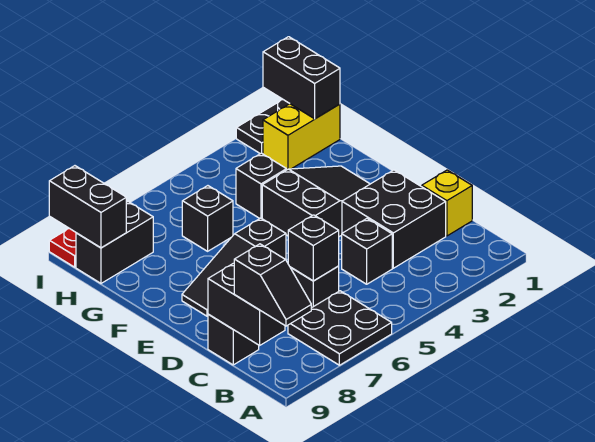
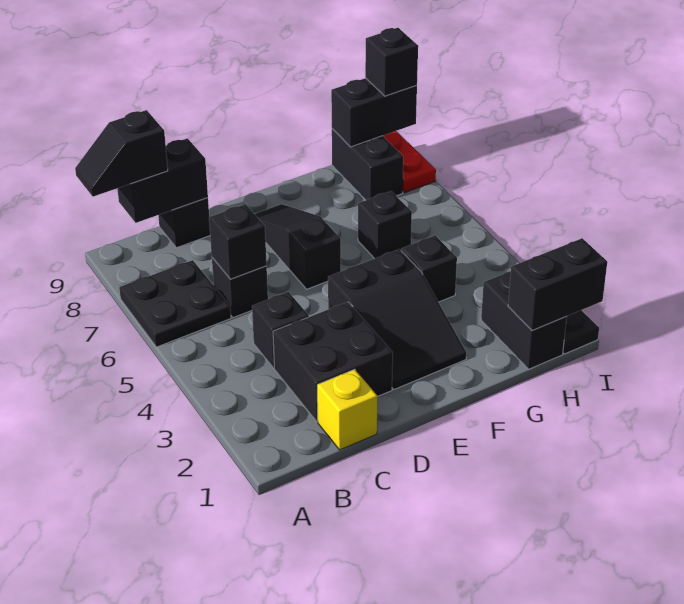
yellow 1x2 brick [263,104,340,170] -> black 1x2 brick [481,272,567,369]
none -> black 1x1 brick [365,28,418,96]

